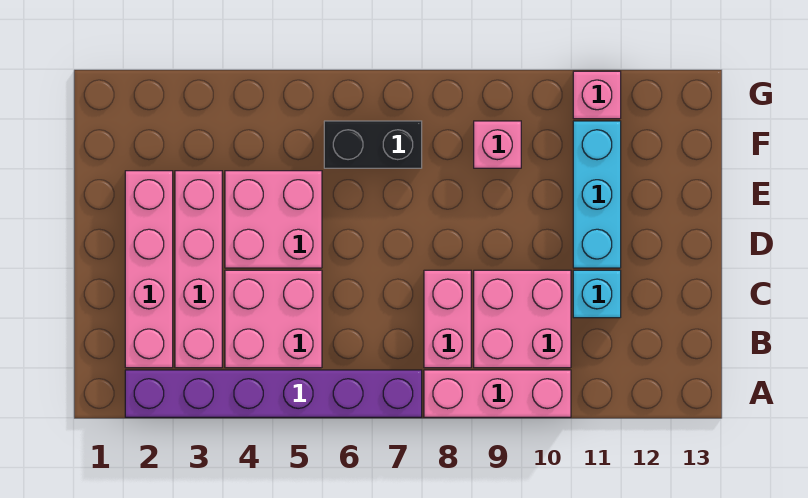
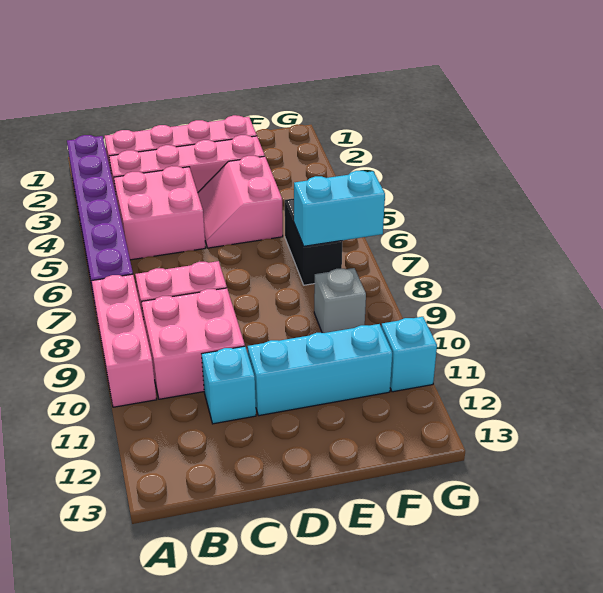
pink 2x2 brick [225,171,322,268] -> pink 2x2 slope [198,156,283,248]
none -> cyan 1x2 brick [294,171,385,246]
pink 1x1 brick [474,121,521,168] -> grey 1x1 brick [314,268,366,333]
pink 1x1 brick [573,71,621,119] -> cyan 1x1 brick [381,317,437,392]

